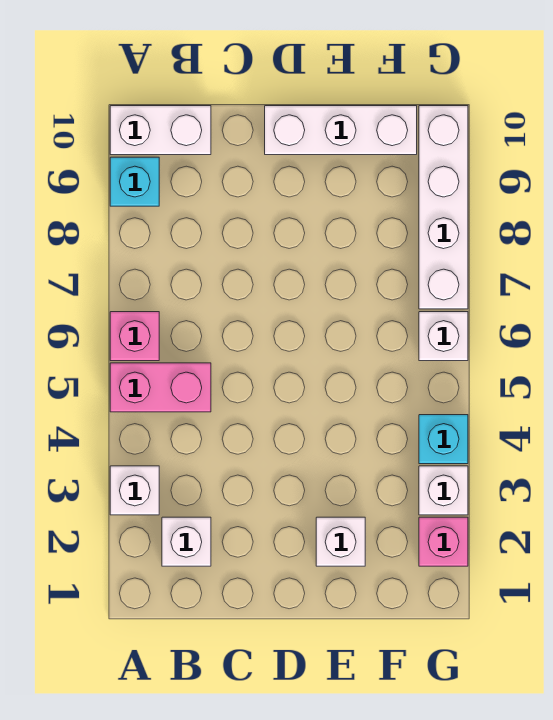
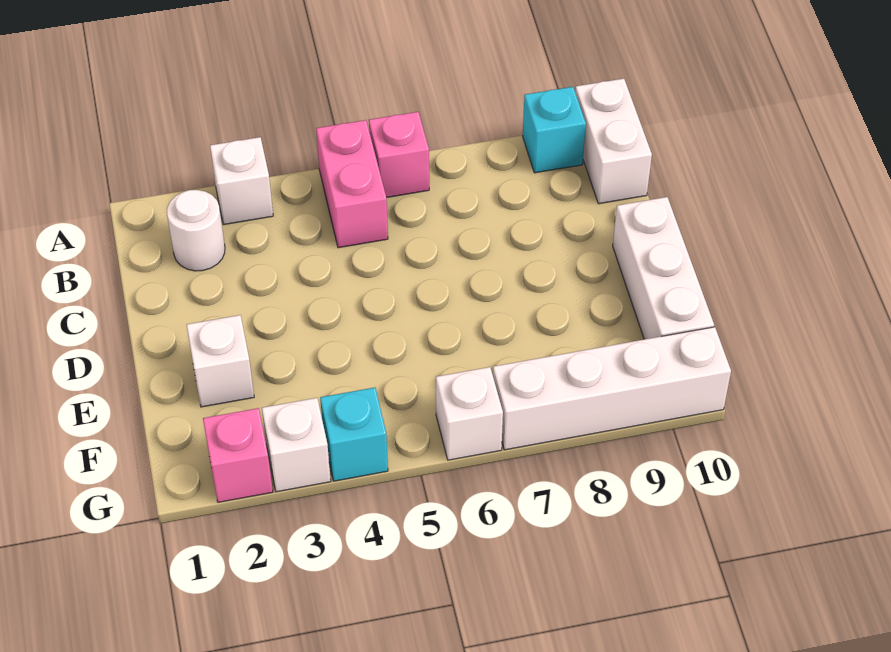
white 1x1 brick [162,517,211,566] -> white 1x1 round brick [167,190,225,271]

